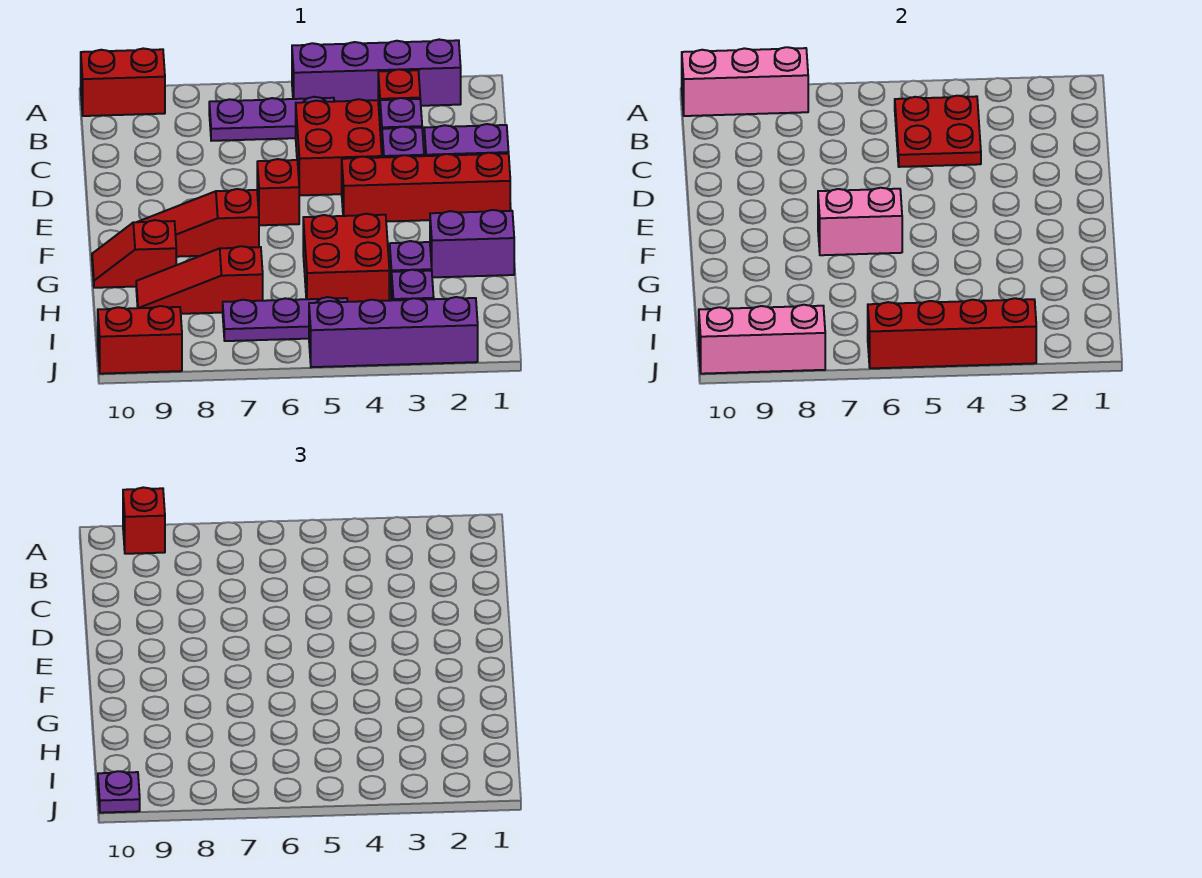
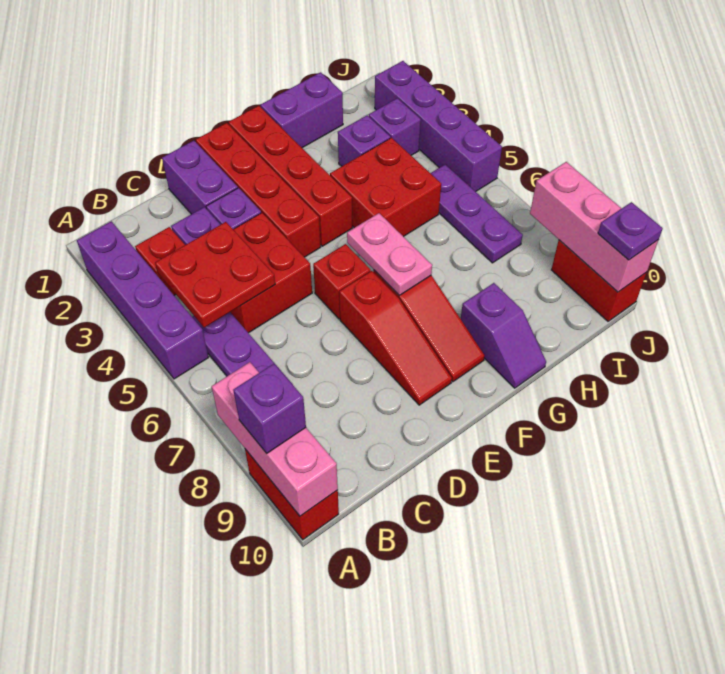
red 1x1 brick [123,487,165,554] -> purple 1x1 brick [233,364,306,453]
pink 1x2 brick [818,188,902,255] -> pink 1x2 plate [347,213,432,295]
purple 1x2 brick [430,210,514,277] -> purple 1x2 brick turned to [260,72,343,148]
red 1x2 slope [92,220,176,288] -> purple 1x2 slope [461,283,546,388]
red 1x3 slope [136,246,263,314] -> red 1x3 slope moved to [339,271,452,405]
red 1x4 brick [868,298,1036,368] -> red 1x4 brick moved to [228,106,352,246]

